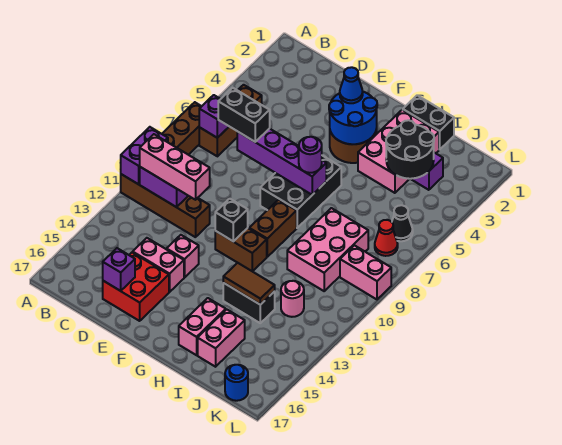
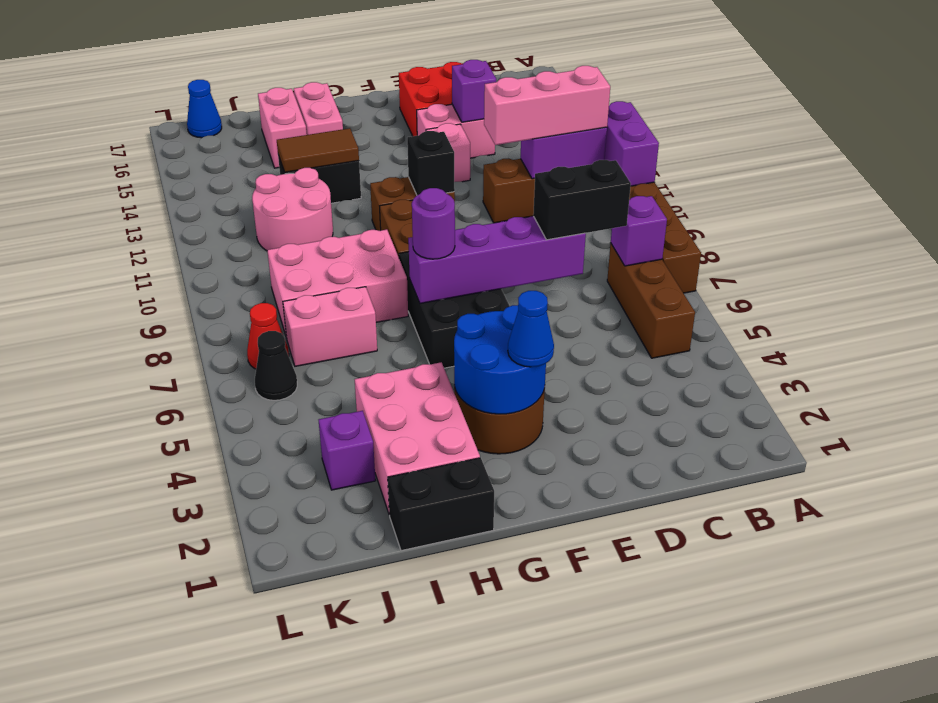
purple 1x1 brick [103,248,135,291] -> purple 1x1 brick moved to [452,60,496,122]
black 2x2 round brick [386,120,434,179] -> none
pink 2x3 brick [287,208,368,291] -> pink 2x3 brick turned to [267,229,408,337]
pink 1x1 round brick [281,281,304,317] -> pink 2x2 round brick [252,168,333,251]
pink 1x2 brick [340,245,391,299] -> pink 1x2 brick moved to [283,287,377,366]
blue 1x1 round brick [225,365,248,401] -> blue 1x1 cone [187,80,222,138]

